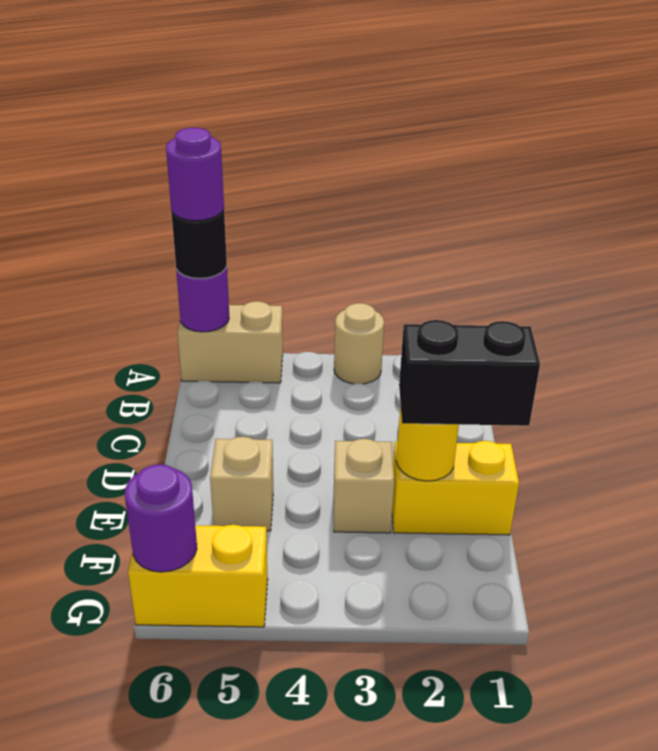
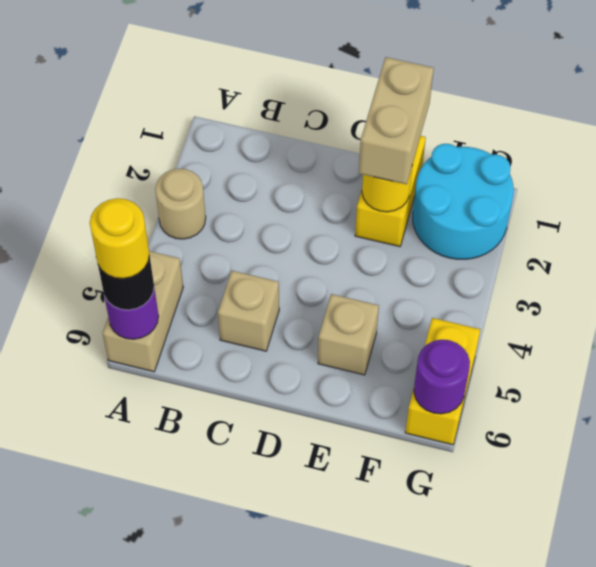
purple 1x1 round brick [166,128,224,221] -> yellow 1x1 round brick [90,198,149,279]
black 1x2 brick [399,320,540,426] -> tan 1x2 brick [359,57,434,184]
tan 1x1 brick [334,439,394,533] -> tan 1x1 brick moved to [218,271,279,351]
none -> cyan 2x2 round brick [413,144,514,259]

